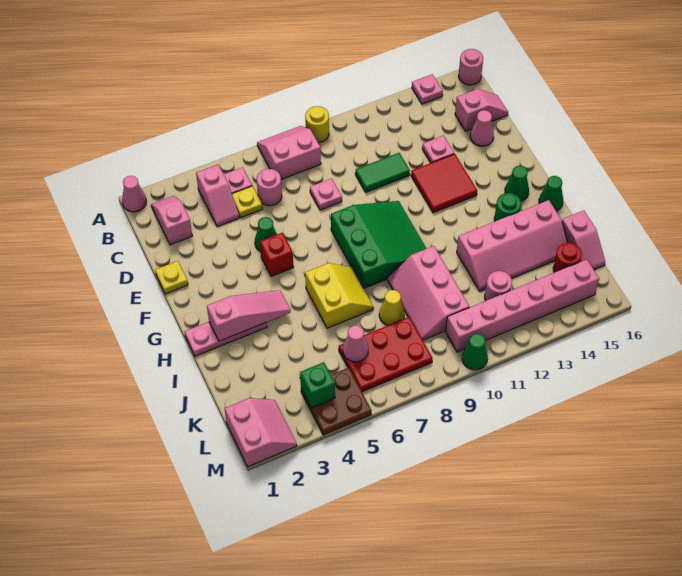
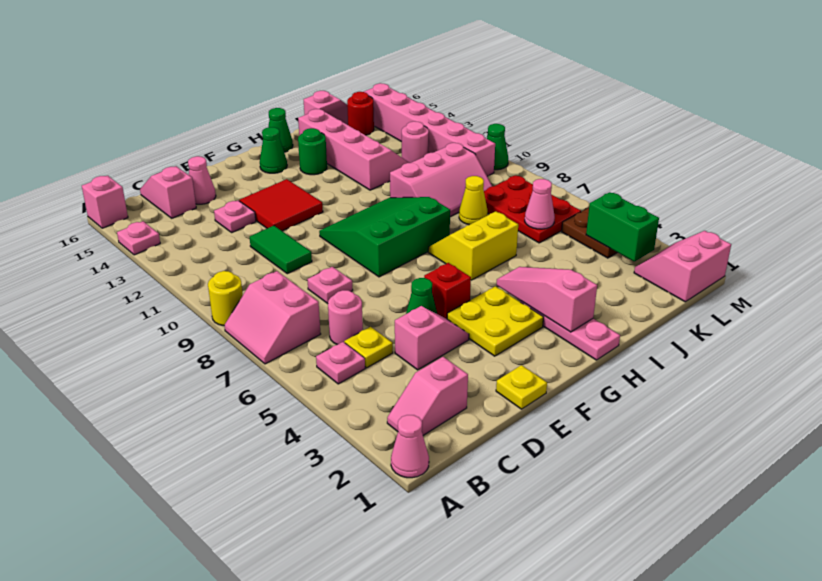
pink 1x1 round brick [459,49,483,85] -> pink 1x1 brick [82,176,128,228]
pink 1x2 slope [196,165,239,227] -> pink 1x2 slope moved to [395,306,469,370]
none -> yellow 2x2 plate [447,286,544,356]
green 1x1 brick [300,362,335,408] -> green 1x2 brick [586,192,659,261]

